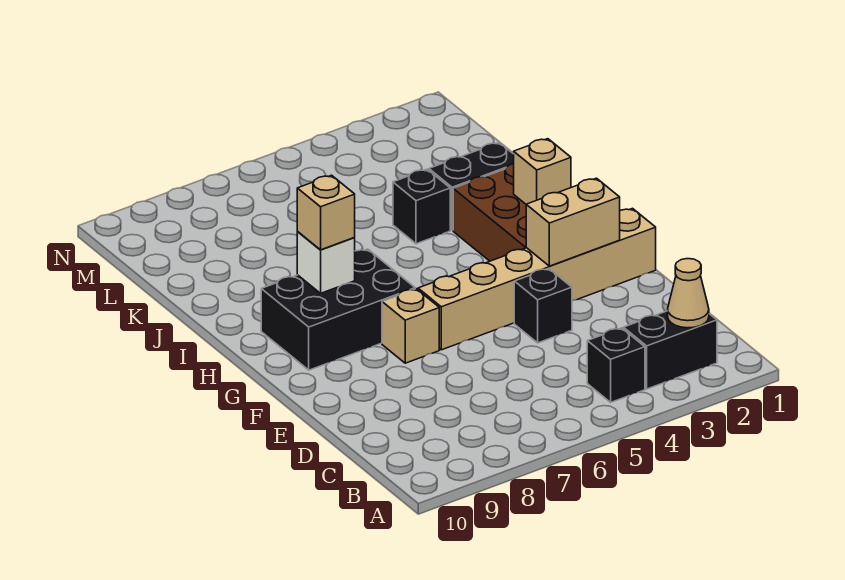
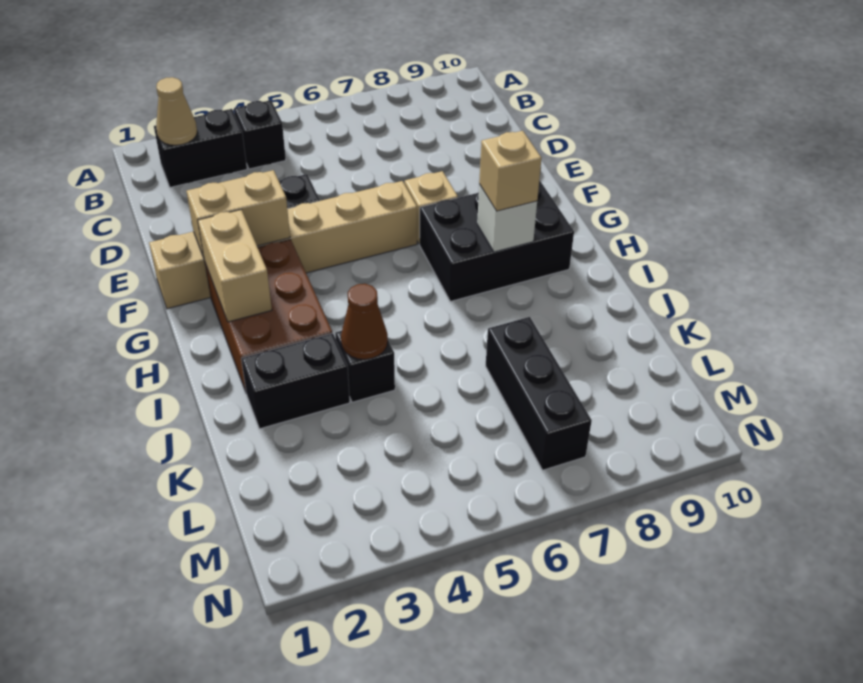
tan 1x1 brick [514,139,571,204] -> tan 1x2 brick [198,210,272,322]
none -> brown 1x1 cone [341,284,388,359]
none -> black 1x3 brick [486,317,592,470]

